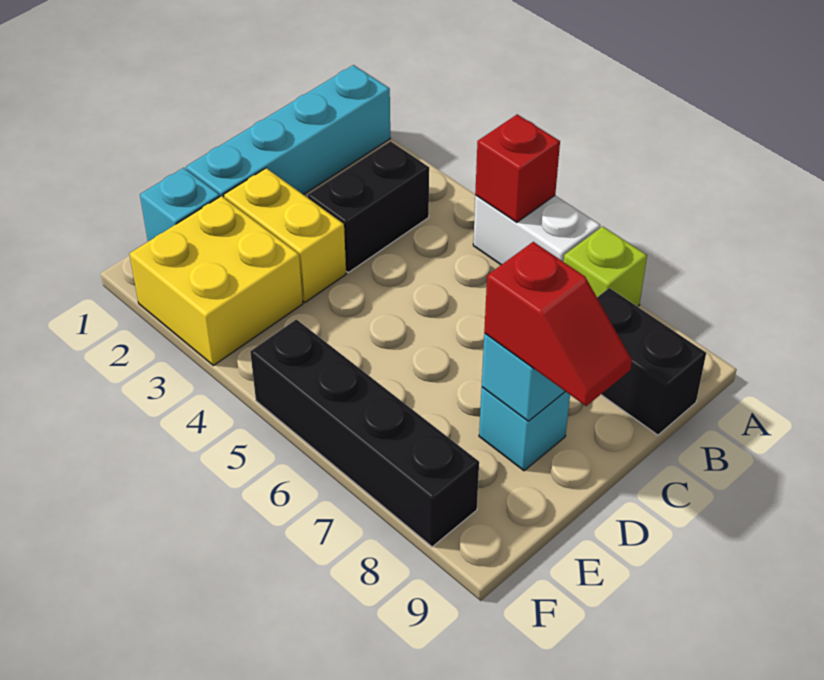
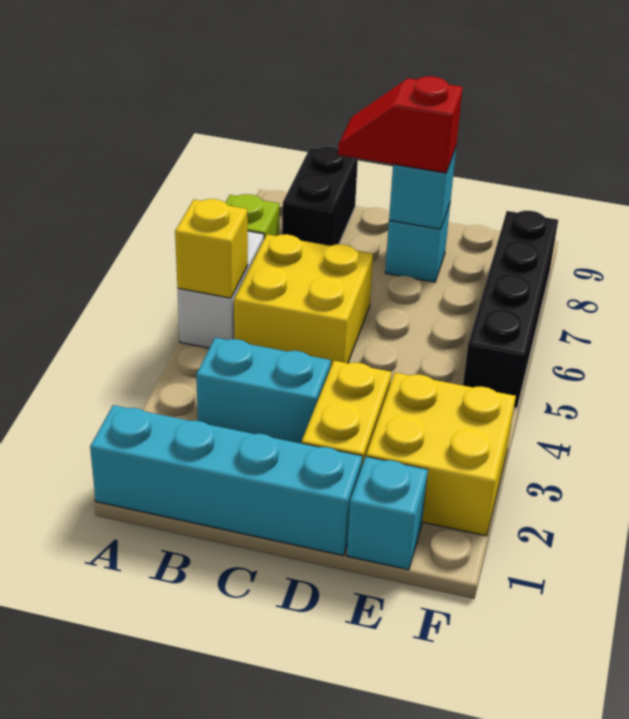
red 1x1 brick [475,114,560,222] -> yellow 1x1 brick [175,199,248,298]
black 1x2 brick [308,141,429,272] -> cyan 1x2 brick [196,338,331,444]
none -> yellow 2x2 brick [234,234,373,368]
red 1x2 slope [484,242,632,406] -> red 1x2 slope turned to [338,76,463,173]

